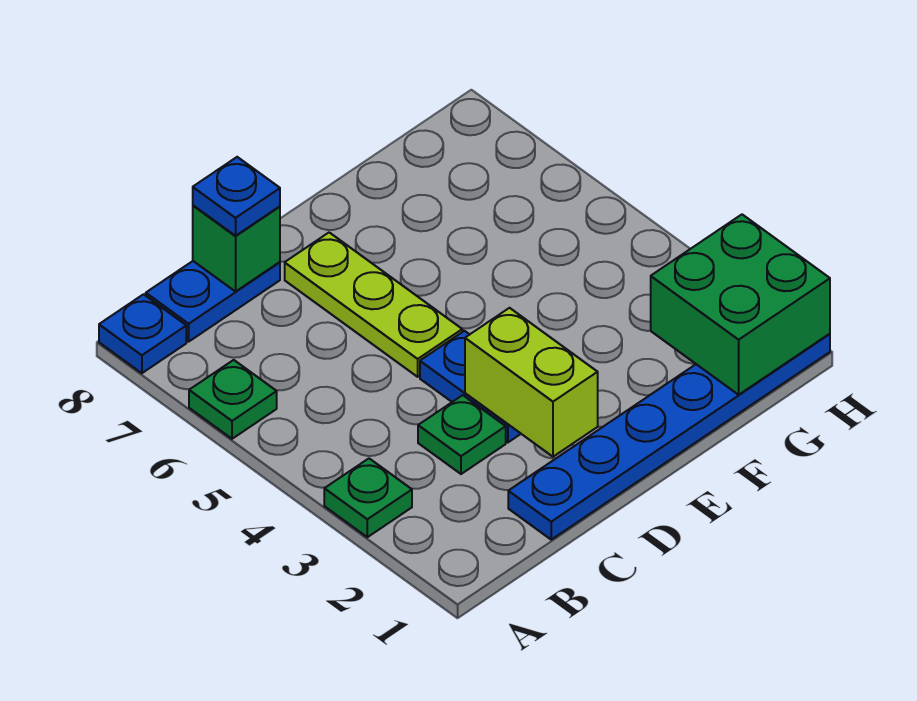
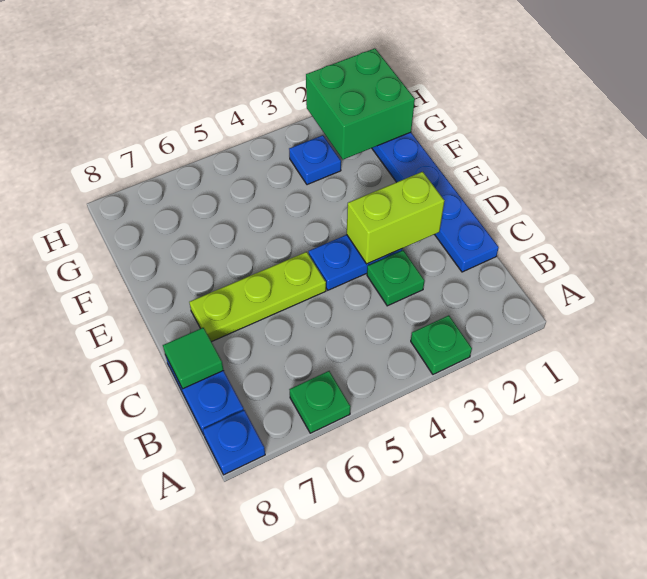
green 1x1 brick [193,205,280,291] -> green 1x1 tile [163,328,224,389]
blue 1x1 plate [193,157,280,236] -> blue 1x1 plate moved to [289,135,341,185]

